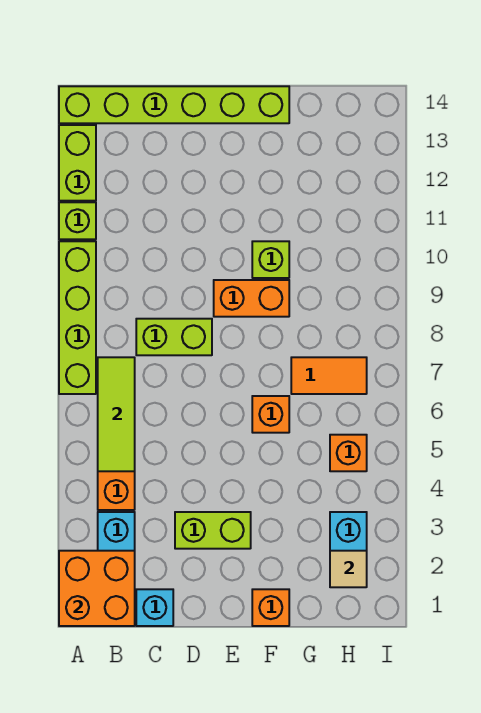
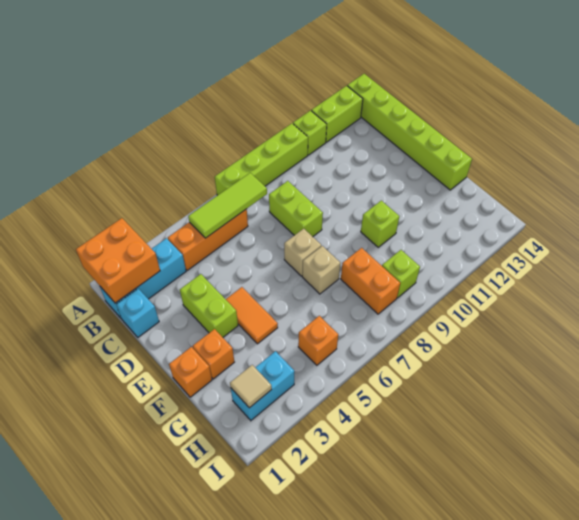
none -> tan 1x1 brick [284,229,321,276]
orange 1x2 brick [214,280,289,317] -> orange 1x2 brick moved to [341,248,400,314]
orange 1x1 brick [252,396,289,433] -> orange 1x1 brick moved to [193,329,234,379]
none -> tan 1x1 brick [302,246,340,294]
orange 1x2 tile [291,357,367,394] -> orange 1x2 tile moved to [226,287,278,344]
none -> lime 1x1 brick [382,250,420,298]

